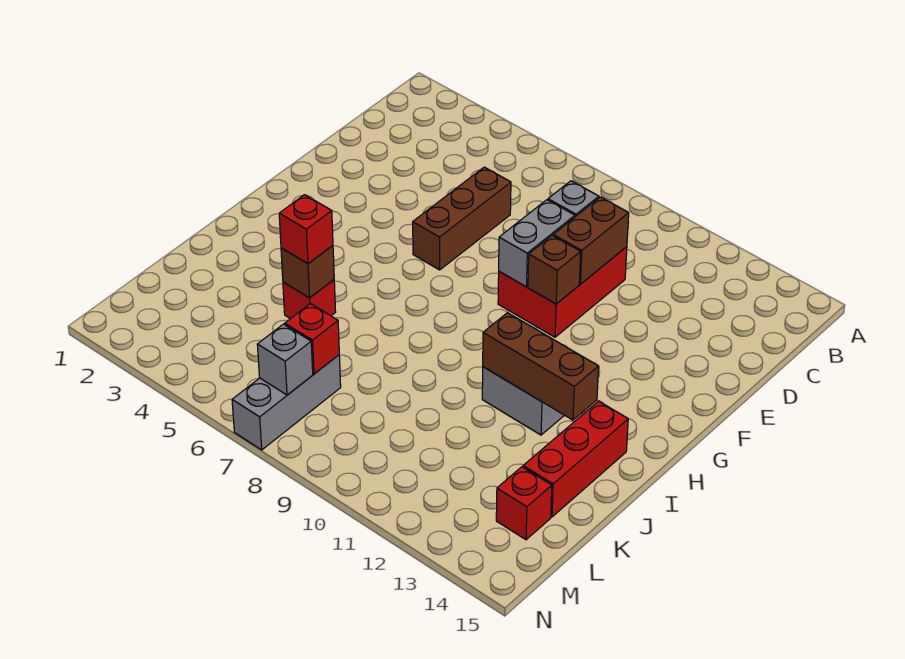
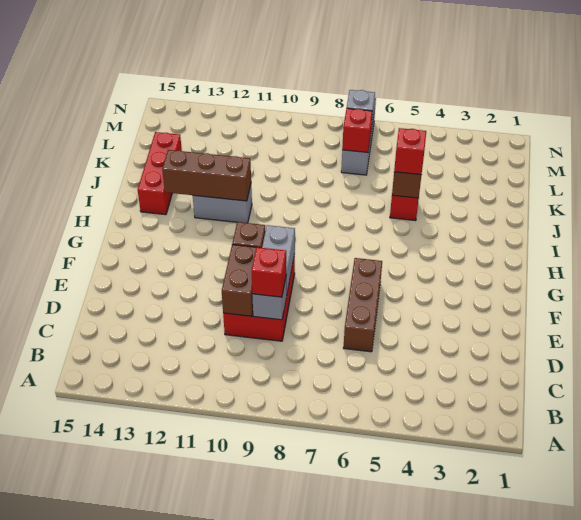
red 1x1 brick [496,467,552,540] -> red 1x1 brick moved to [252,247,286,297]

